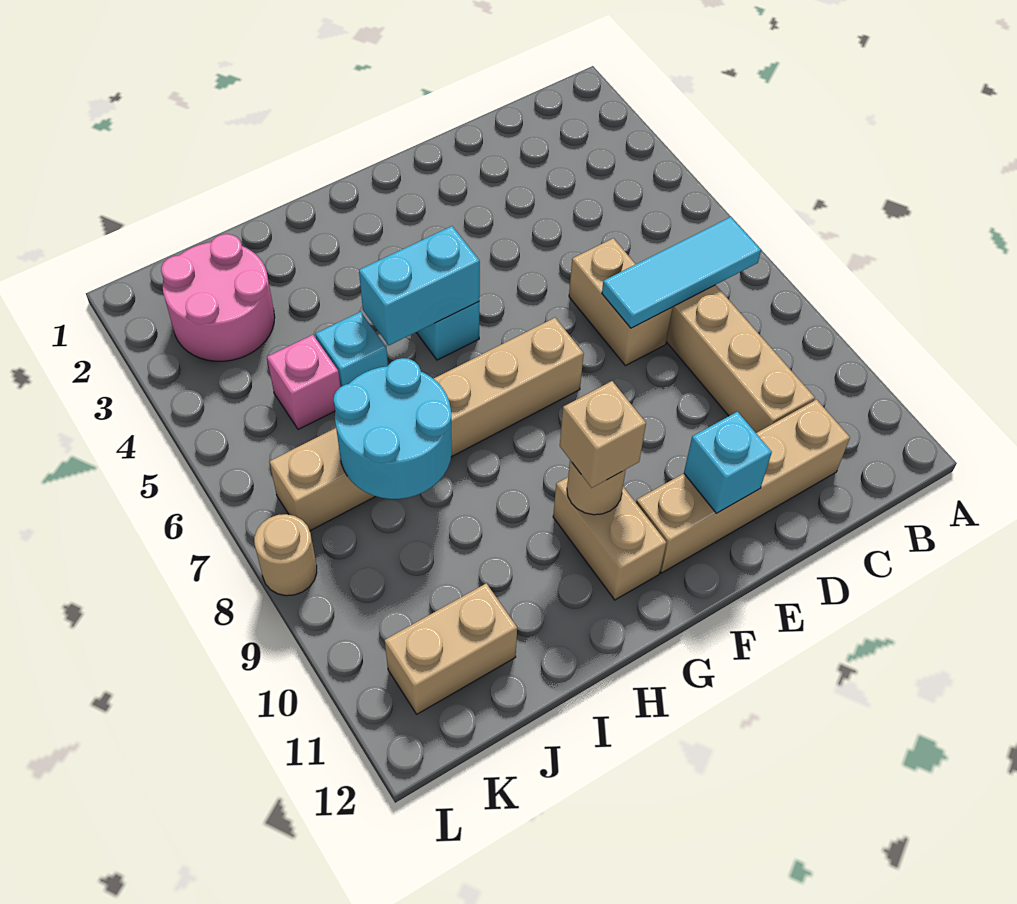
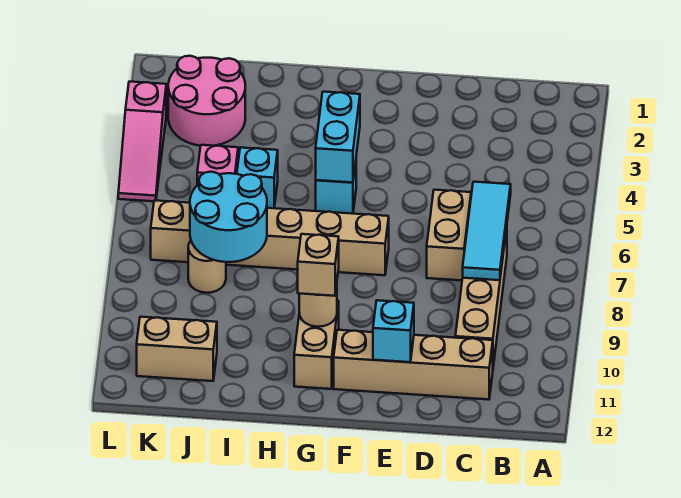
cyan 1x3 tile [602,217,761,328] -> cyan 1x3 tile turned to [463,182,511,280]
cyan 1x2 brick [359,226,480,345] -> cyan 1x2 brick turned to [316,92,360,183]
none -> pink 1x3 slope [118,82,166,201]
tan 1x1 round brick [254,514,317,596] -> tan 1x1 round brick moved to [188,241,226,293]

